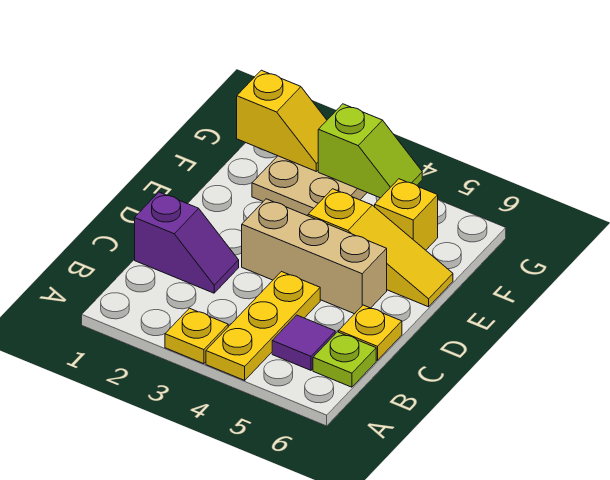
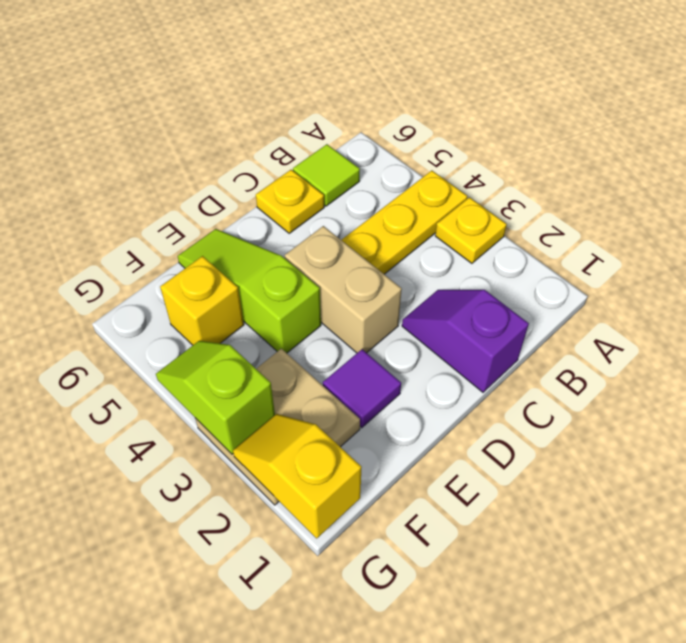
purple 1x1 tile [272,315,335,370] -> purple 1x1 tile moved to [323,349,401,428]
lime 1x1 plate [313,332,376,387] -> lime 1x1 tile [293,144,360,206]
tan 1x3 brick [242,199,387,314] -> tan 1x2 brick [285,226,402,353]
yellow 1x3 slope [308,189,453,307] -> lime 1x3 slope [177,229,321,353]

